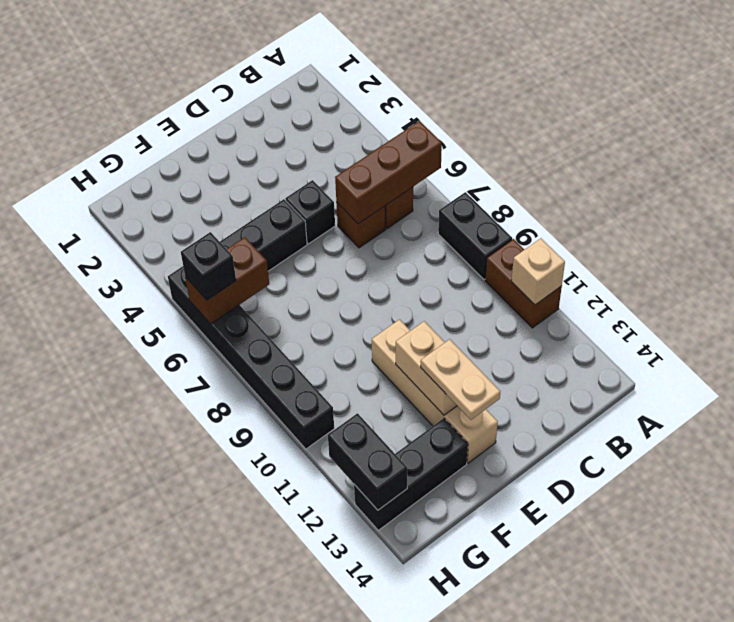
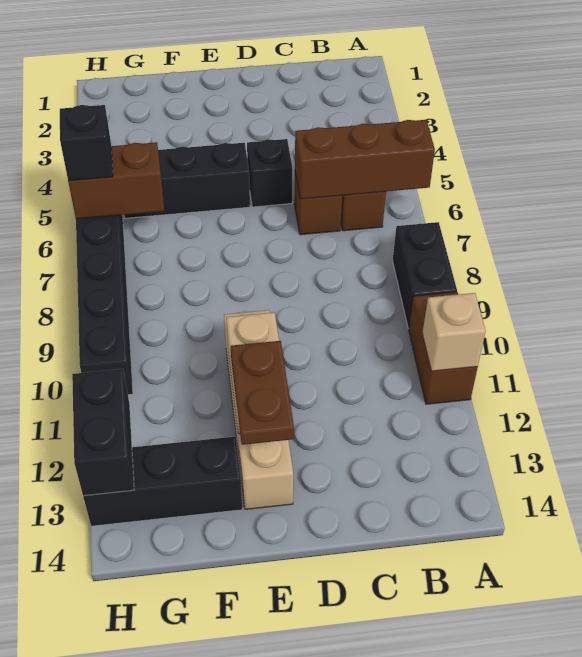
tan 1x2 plate [421,339,500,420] -> brown 1x2 plate [231,341,294,445]

